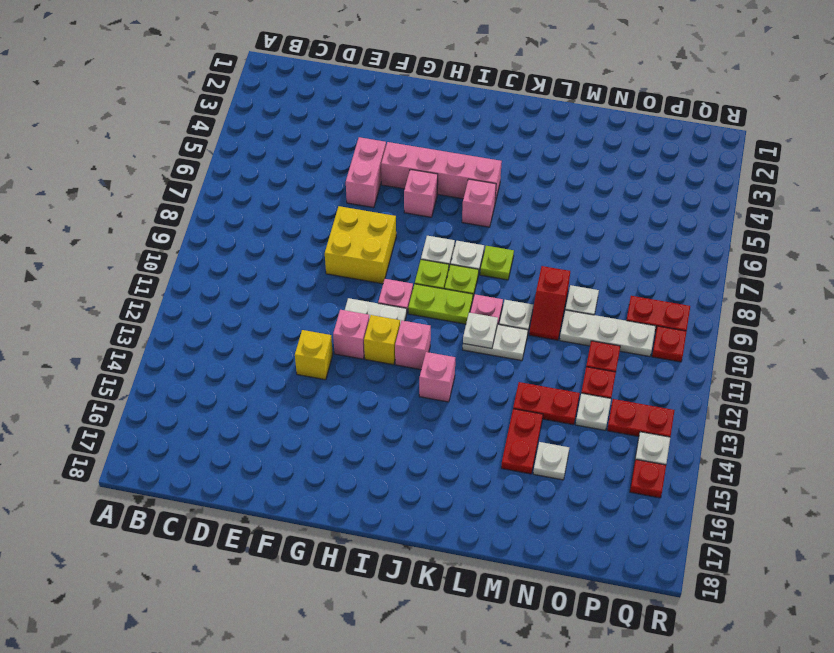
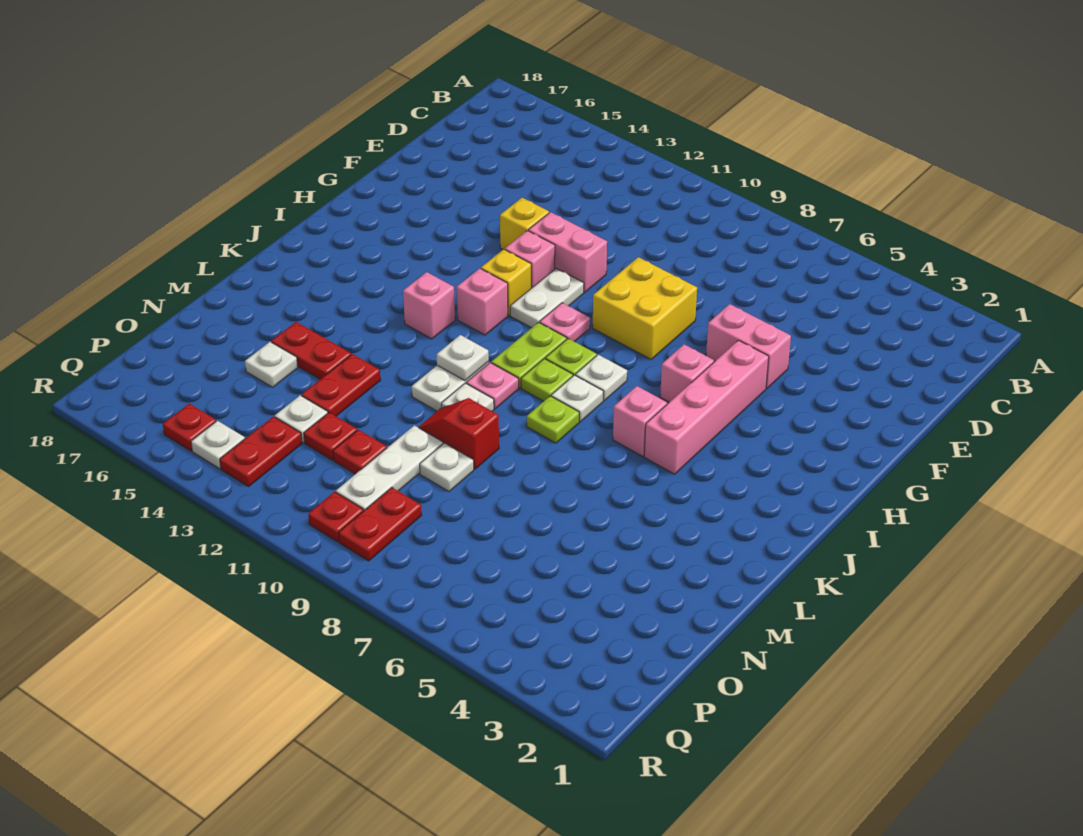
none -> pink 1x2 brick [528,212,607,292]

